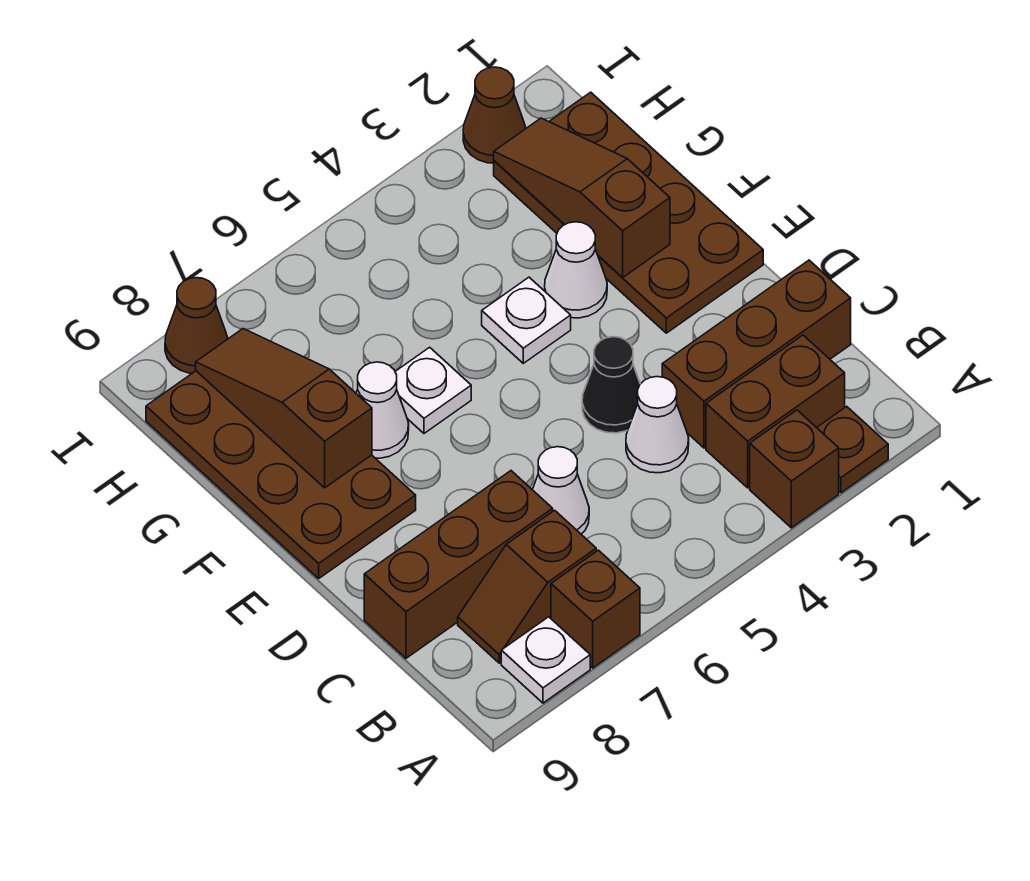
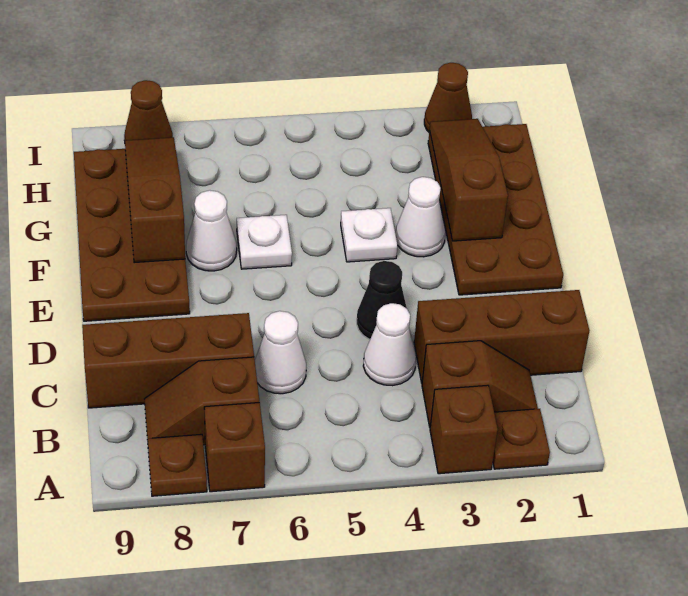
white 1x1 plate [501,617,590,703] -> brown 1x1 plate [148,434,207,496]
brown 1x2 brick [706,335,845,488] -> brown 1x2 slope [422,341,538,427]

